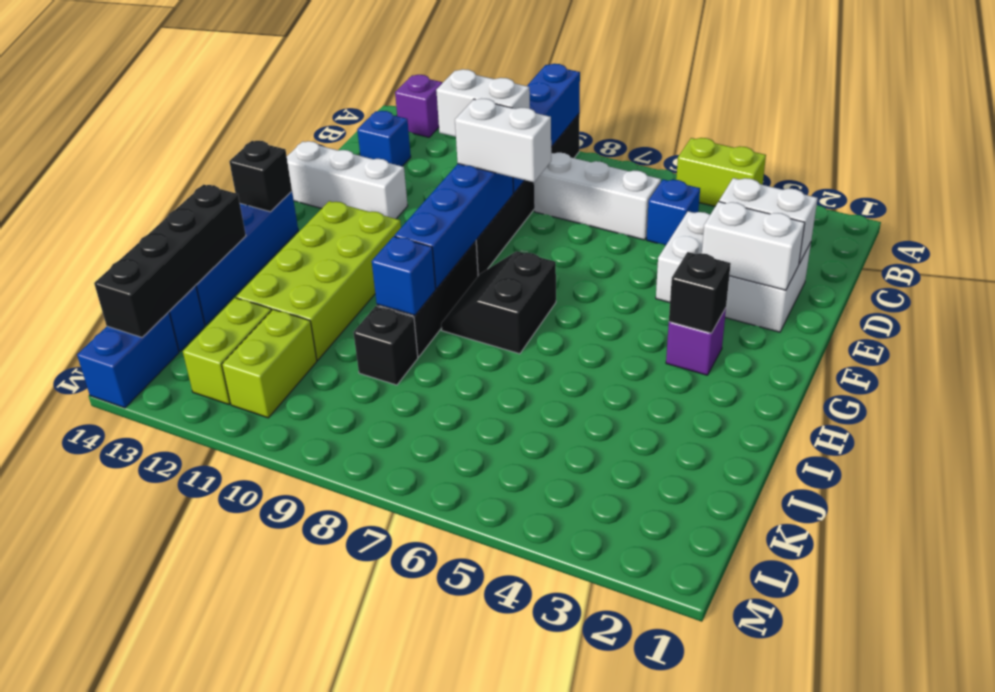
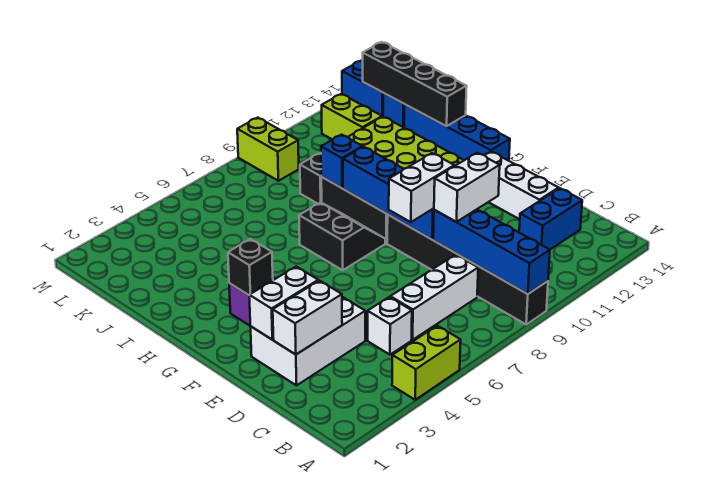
purple 1x1 brick [395,75,443,137] -> none
blue 1x1 brick [647,179,700,245] -> white 1x1 brick [368,297,412,355]
blue 1x1 brick [357,111,411,166] -> blue 1x2 brick [519,188,582,249]
white 1x3 brick [287,141,408,219] -> white 1x3 brick turned to [485,152,559,219]
black 1x1 brick [229,141,292,212] -> none
lime 1x2 brick [222,309,317,418] -> lime 1x2 brick moved to [237,118,299,181]

